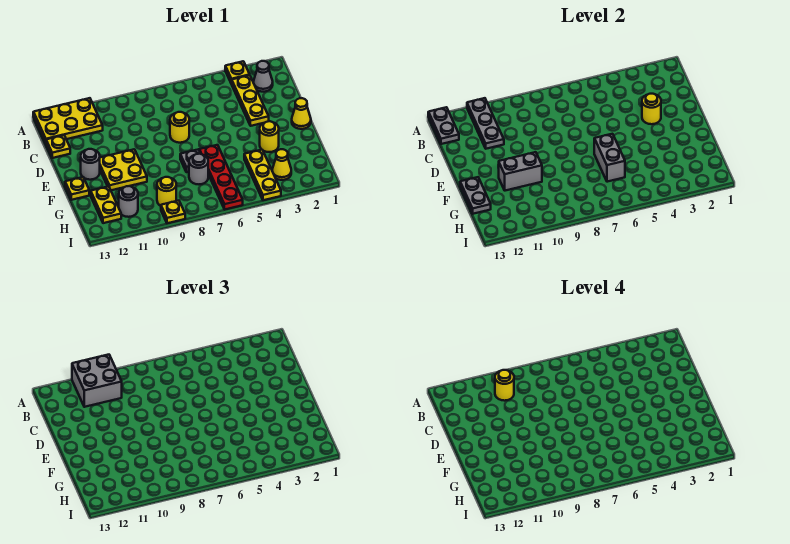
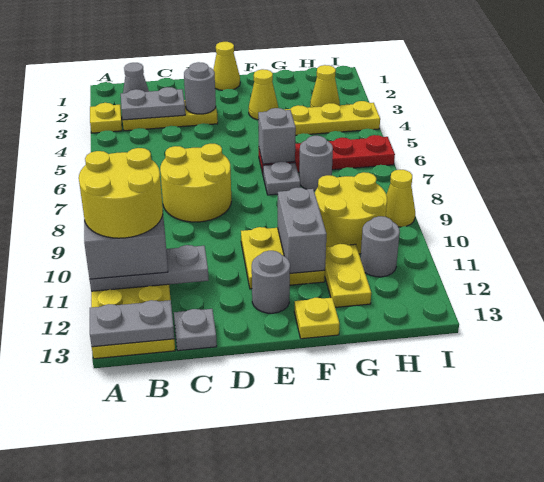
yellow 1x1 round brick [495,370,514,401] -> yellow 2x2 round brick [79,148,163,238]
yellow 1x1 plate [46,135,70,158] -> grey 1x1 plate [174,309,217,351]
yellow 1x1 round brick [642,94,661,124] -> grey 1x1 round brick [184,62,216,114]
yellow 1x1 round brick [170,112,189,143] -> yellow 2x2 round brick [160,144,231,222]
yellow 1x1 round brick [260,121,279,152] -> yellow 1x1 cone [249,69,278,120]
grey 1x2 brick [594,134,625,182] -> grey 1x1 brick [258,108,296,164]
grey 1x2 plate [460,177,491,214] -> grey 1x2 plate moved to [121,87,185,120]
yellow 1x2 plate [91,186,121,223] -> yellow 1x2 plate turned to [325,244,371,307]
yellow 1x1 round brick [157,177,176,206] -> yellow 2x2 round brick [315,172,387,254]
yellow 1x1 plate [161,201,185,223] -> yellow 1x1 cone [386,170,415,227]

